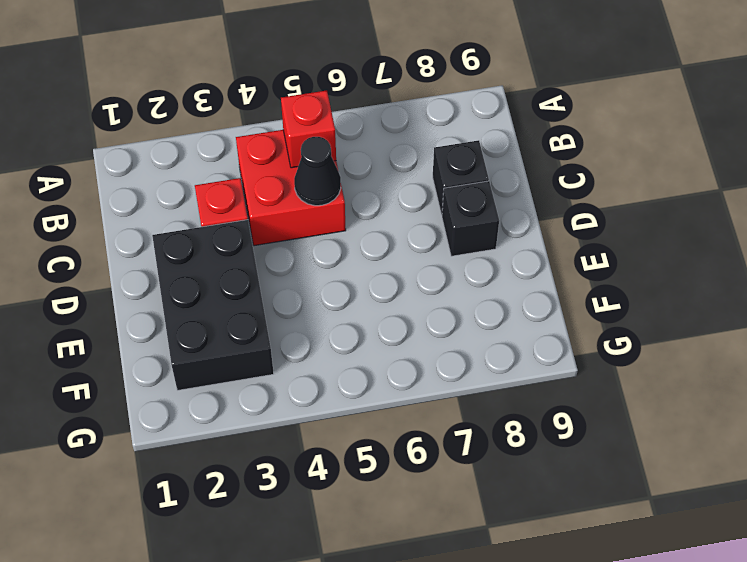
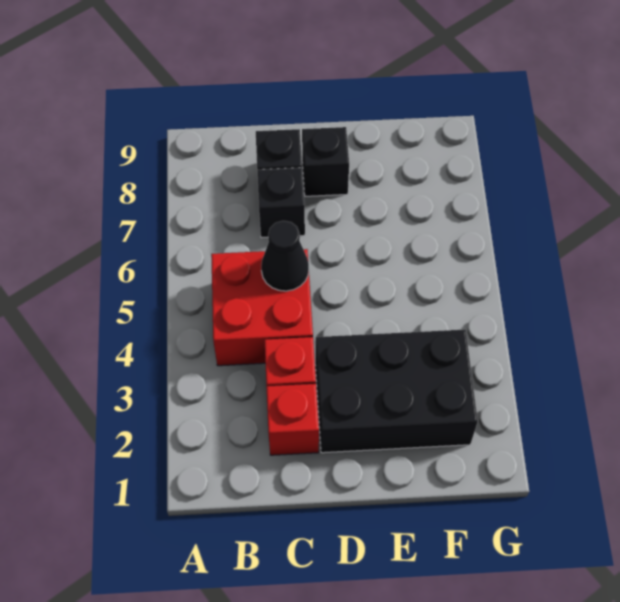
red 1x1 brick [281,90,336,168] -> red 1x1 brick moved to [266,384,319,455]
none -> black 1x1 brick [257,168,305,238]

